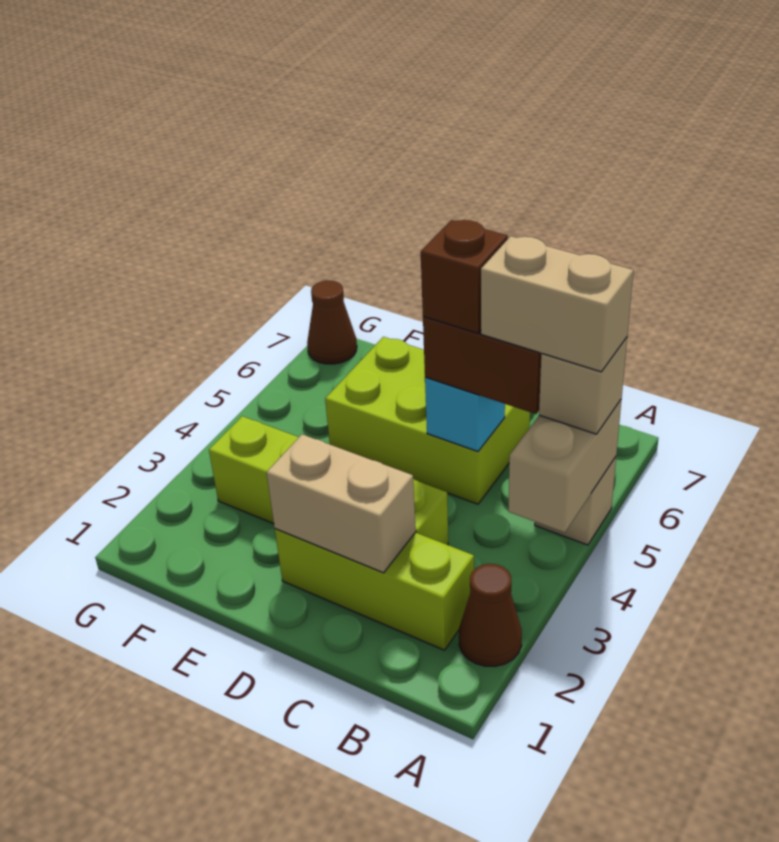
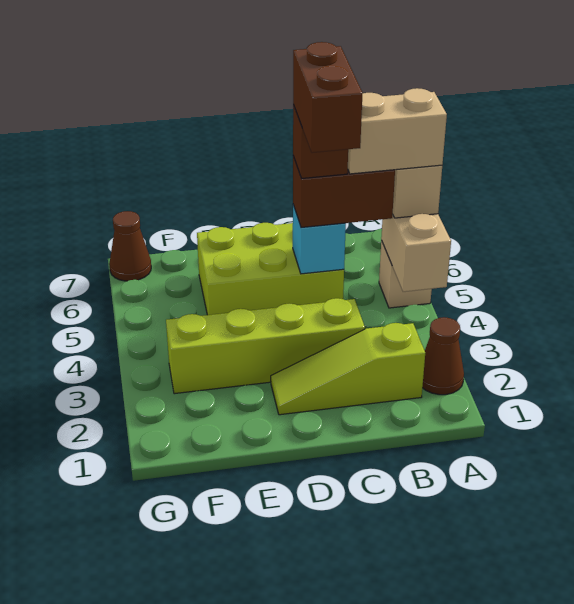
lime 1x3 brick [275,529,474,650] -> lime 1x3 slope [271,323,425,415]
tan 1x2 brick [267,434,416,573] -> none
none -> brown 1x2 brick [293,42,363,153]

